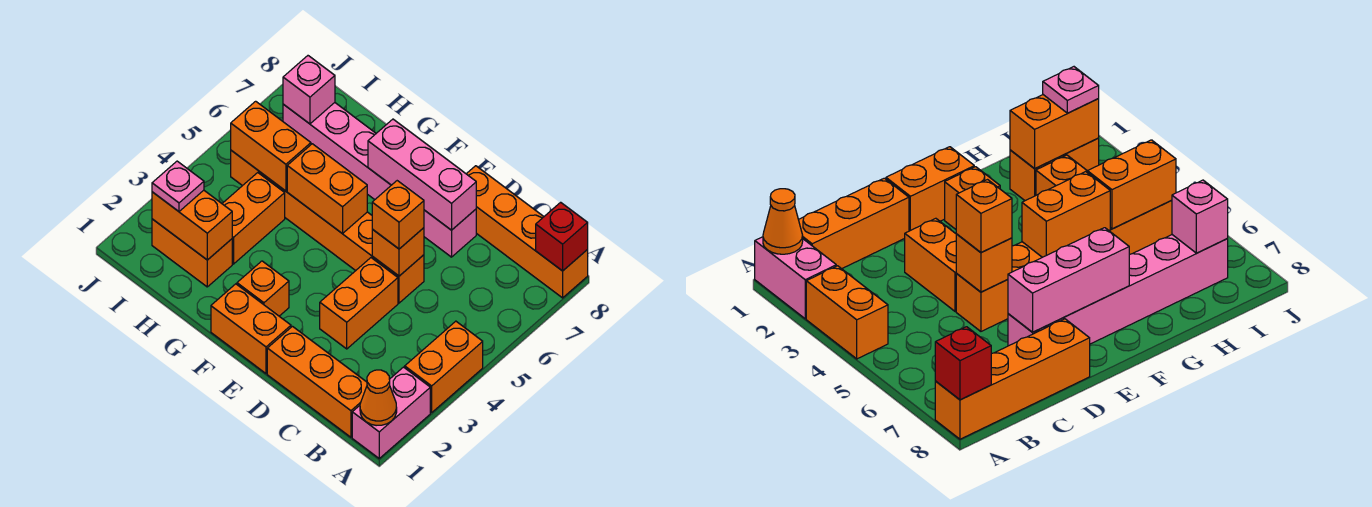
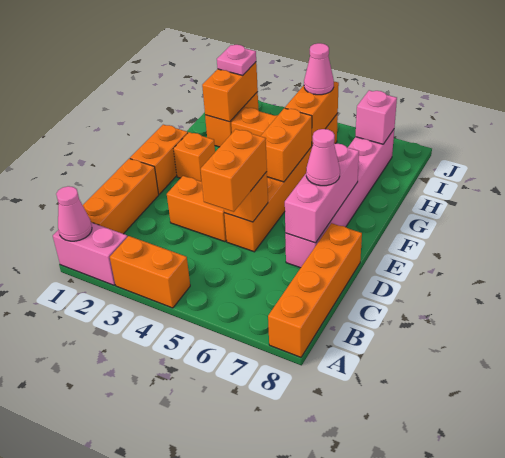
orange 1x1 cone [360,370,397,426] -> pink 1x1 cone [56,186,92,241]
red 1x1 brick [536,202,588,271] -> none
orange 1x1 brick [372,181,424,249] -> orange 1x2 brick [201,129,267,212]
none -> pink 1x1 cone [306,129,340,186]
none -> pink 1x1 cone [304,43,334,95]

